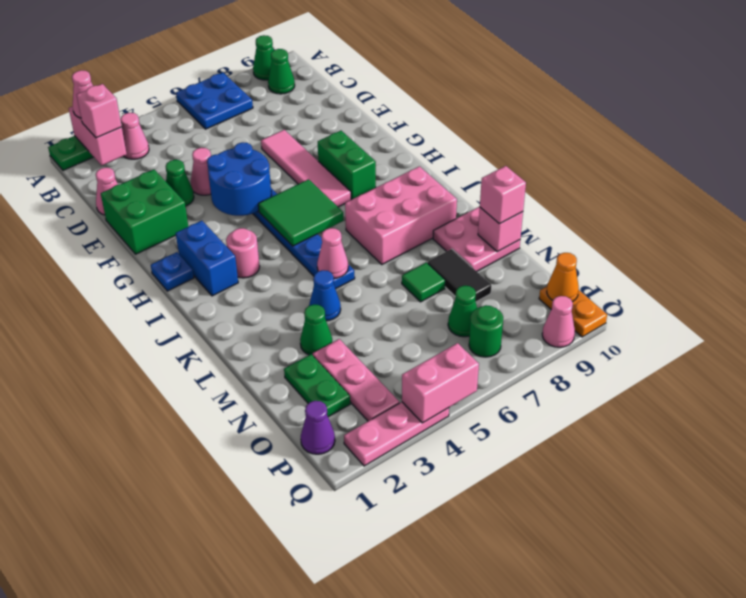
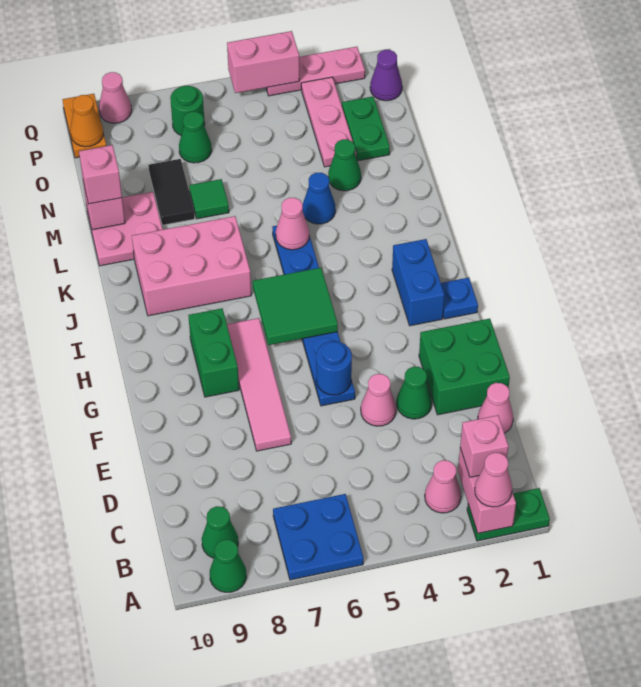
blue 2x2 round brick [207,142,271,216] -> blue 1x1 round brick [316,341,352,395]
pink 1x1 round brick [226,228,260,278] -> none

